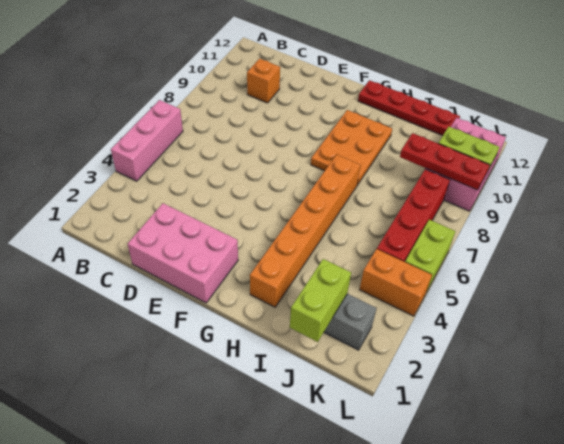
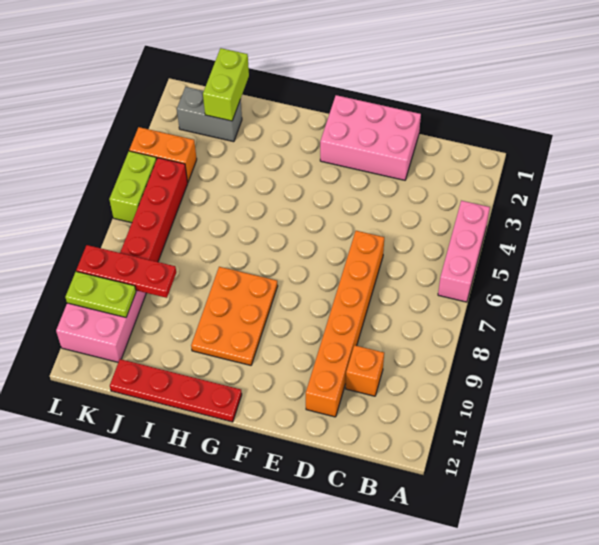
orange 1x6 brick [250,155,360,307] -> orange 1x6 brick moved to [306,231,384,417]

